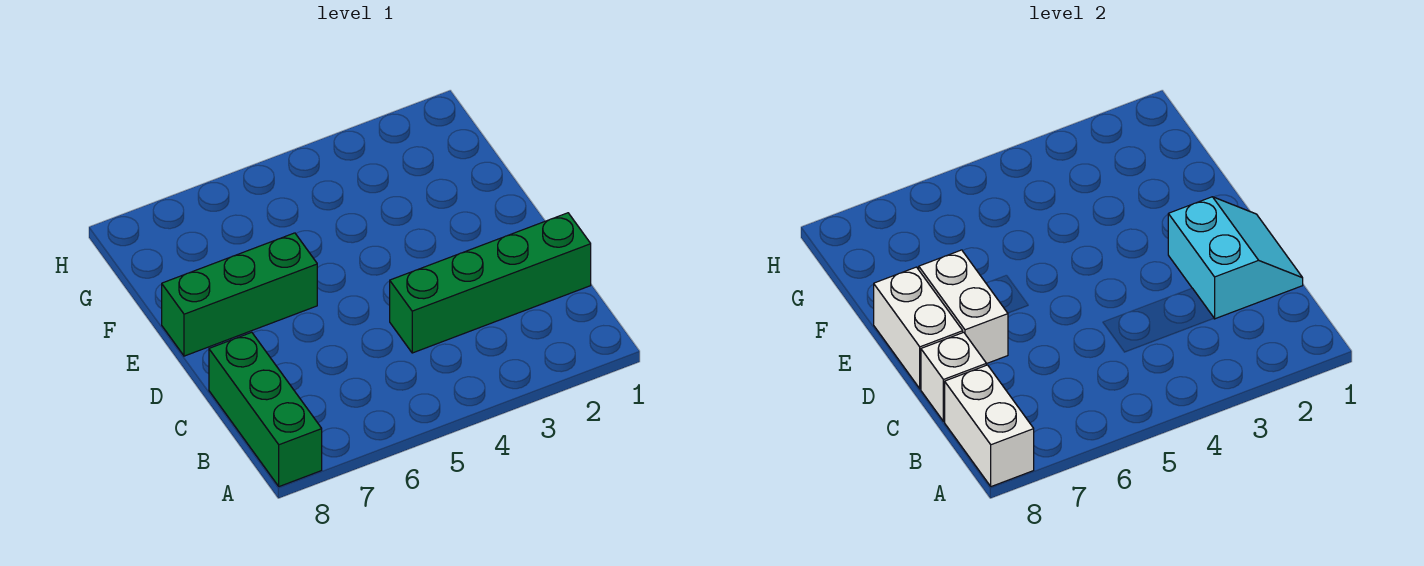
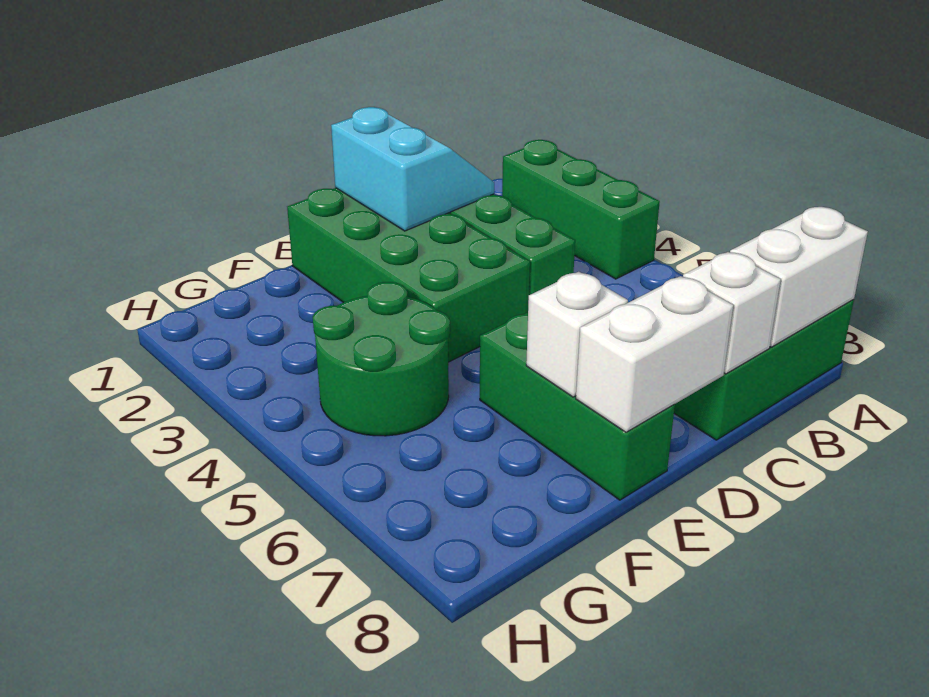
none -> green 1x3 brick [502,140,660,279]
cyan 2x2 slope [1168,197,1303,319] -> cyan 2x2 slope turned to [331,107,494,231]
none -> green 2x4 brick [287,188,530,362]
white 1x2 brick [919,250,1008,364] -> white 1x1 brick [526,272,628,397]
none -> green 2x2 round brick [313,282,450,436]

